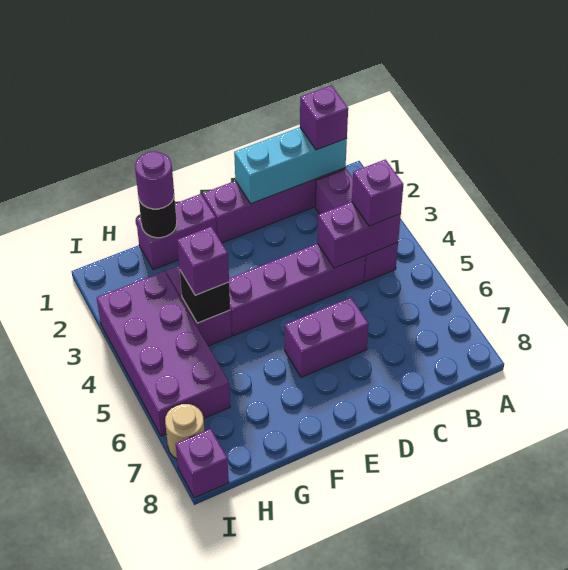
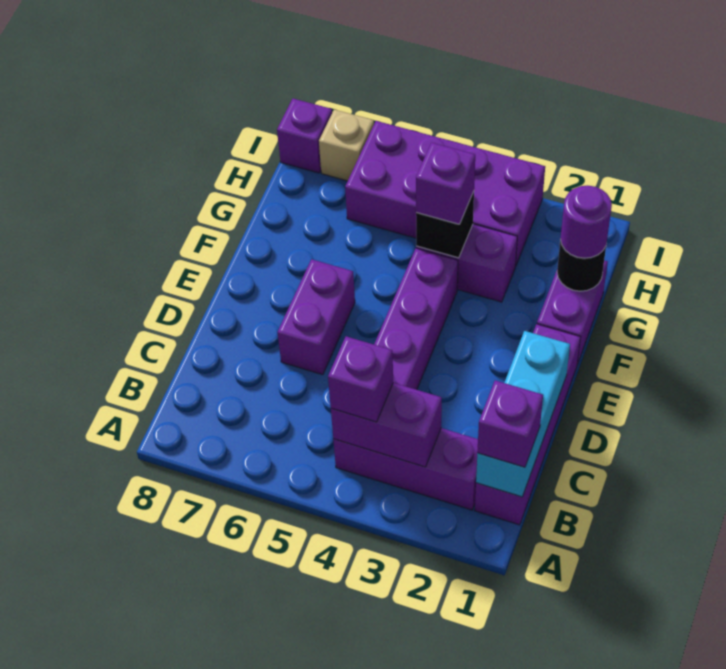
purple 1x2 brick [317,202,401,268] -> purple 1x2 brick turned to [331,383,442,467]
tan 1x1 round brick [165,404,204,459] -> tan 1x1 brick [319,110,374,181]

